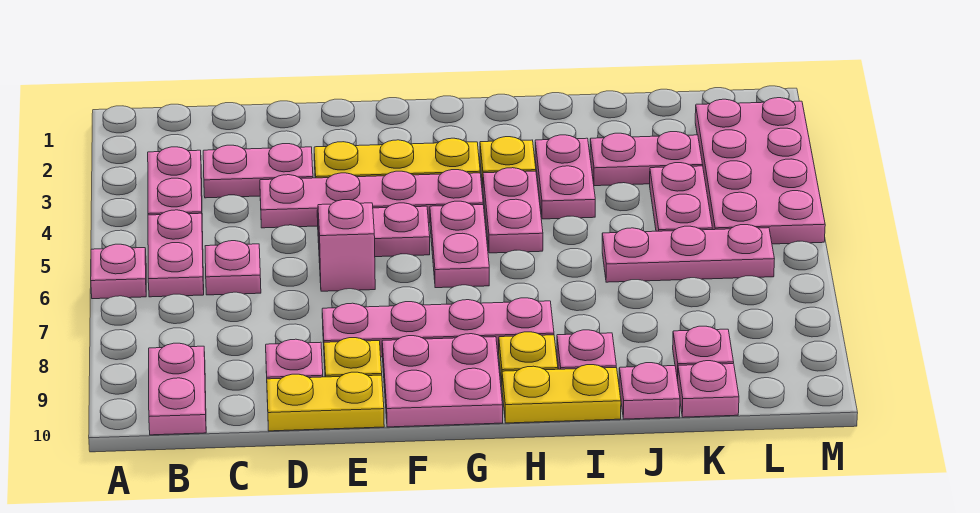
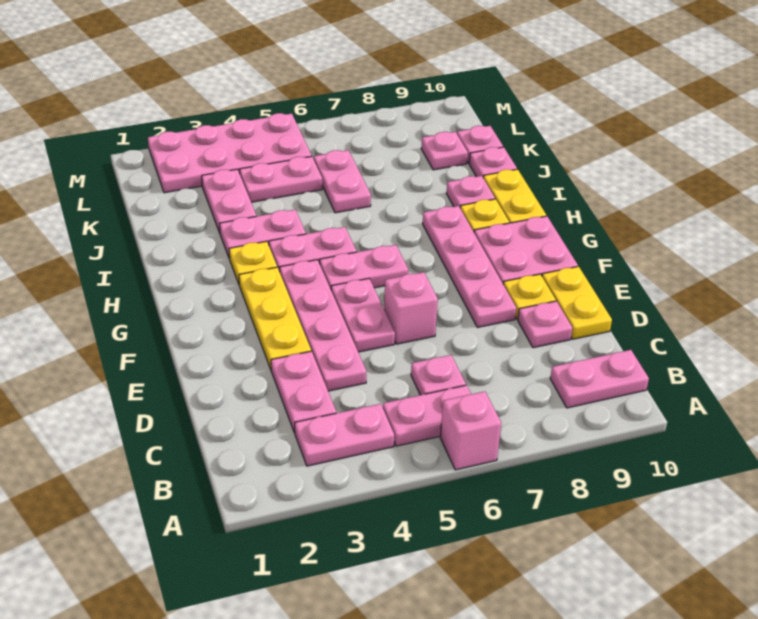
pink 1x1 plate [91,244,146,299] -> pink 1x1 brick [440,391,501,470]
pink 1x3 plate [602,225,774,282] -> pink 1x2 plate [314,150,371,213]

